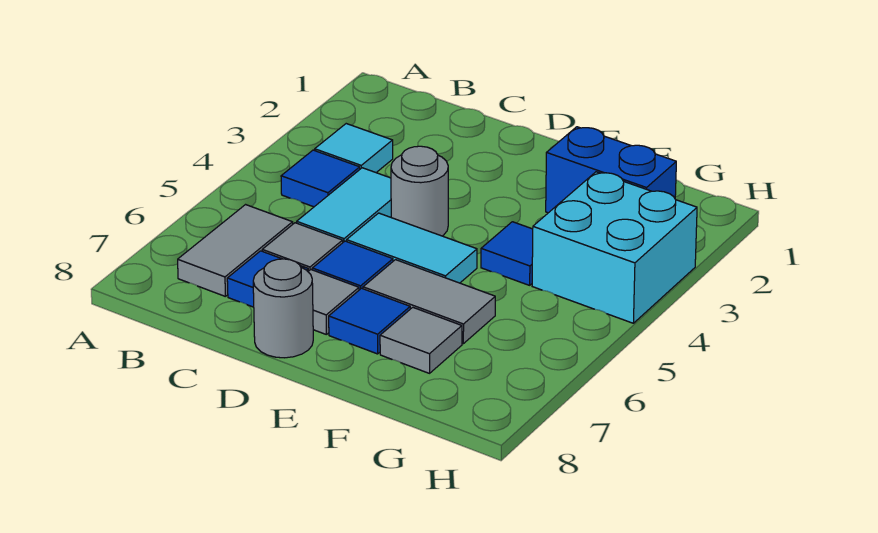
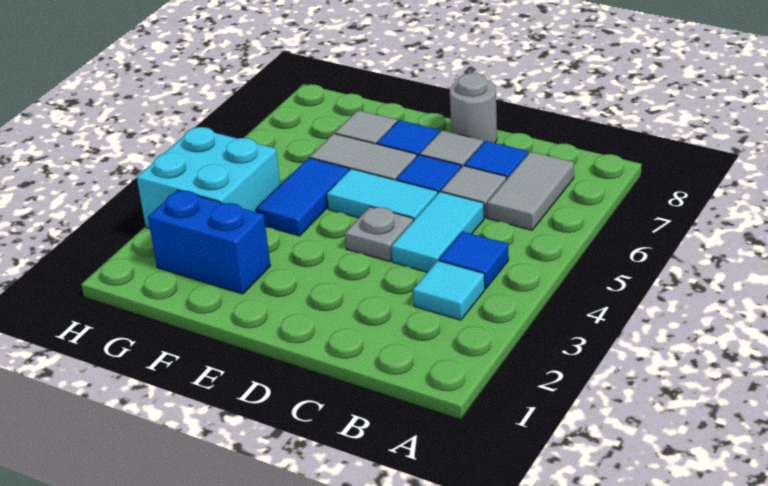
grey 1x1 round brick [391,146,448,236] -> grey 1x1 plate [345,207,413,262]
blue 1x1 tile [481,222,533,285] -> blue 1x2 tile [256,158,349,236]

